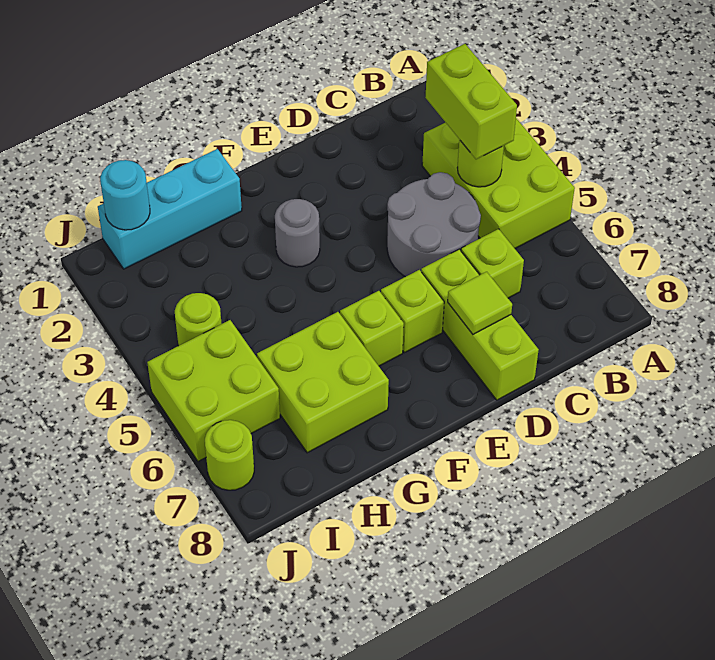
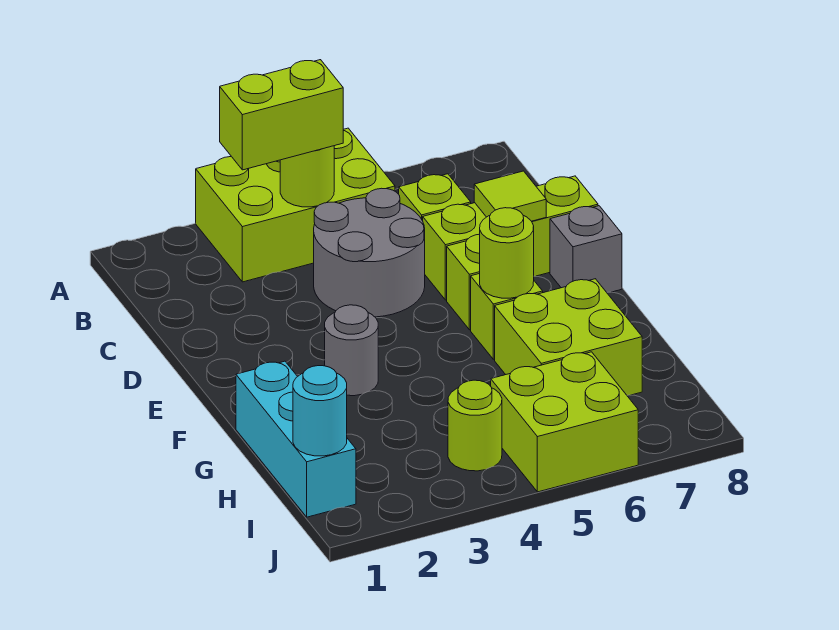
none -> grey 1x1 brick [550,206,622,292]
lime 1x1 round brick [205,420,254,490] -> lime 1x1 round brick moved to [480,208,534,298]

